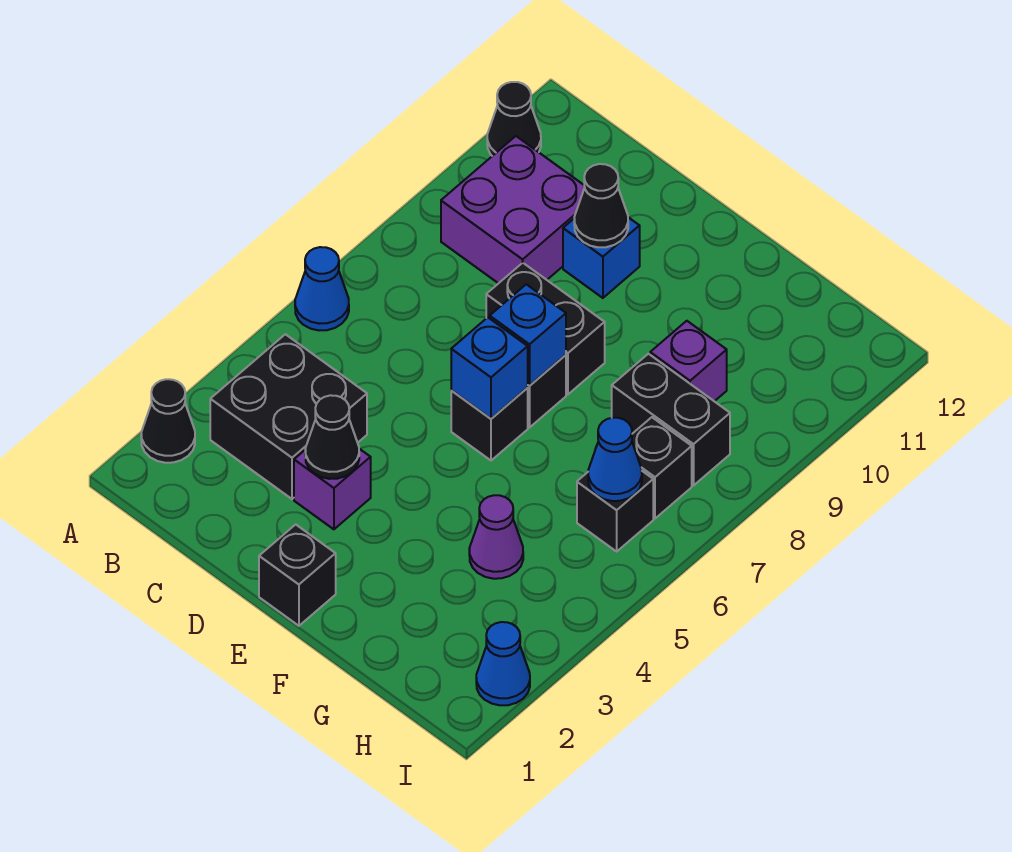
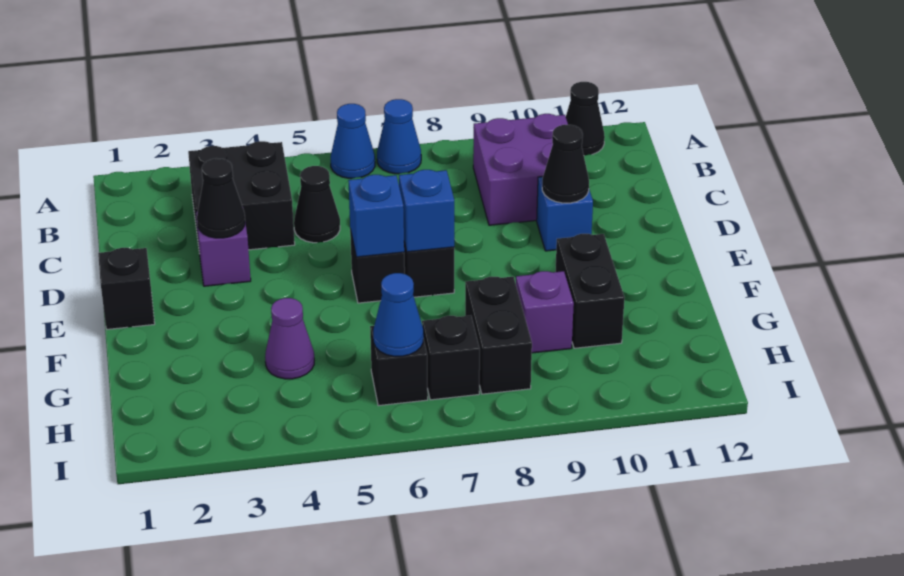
black 1x1 cone [141,379,195,463] -> black 1x1 cone moved to [294,166,340,243]
black 1x2 brick [486,263,605,394] -> black 1x2 brick moved to [556,234,624,348]
blue 1x1 cone [476,622,530,705] -> blue 1x1 cone moved to [377,99,421,174]

